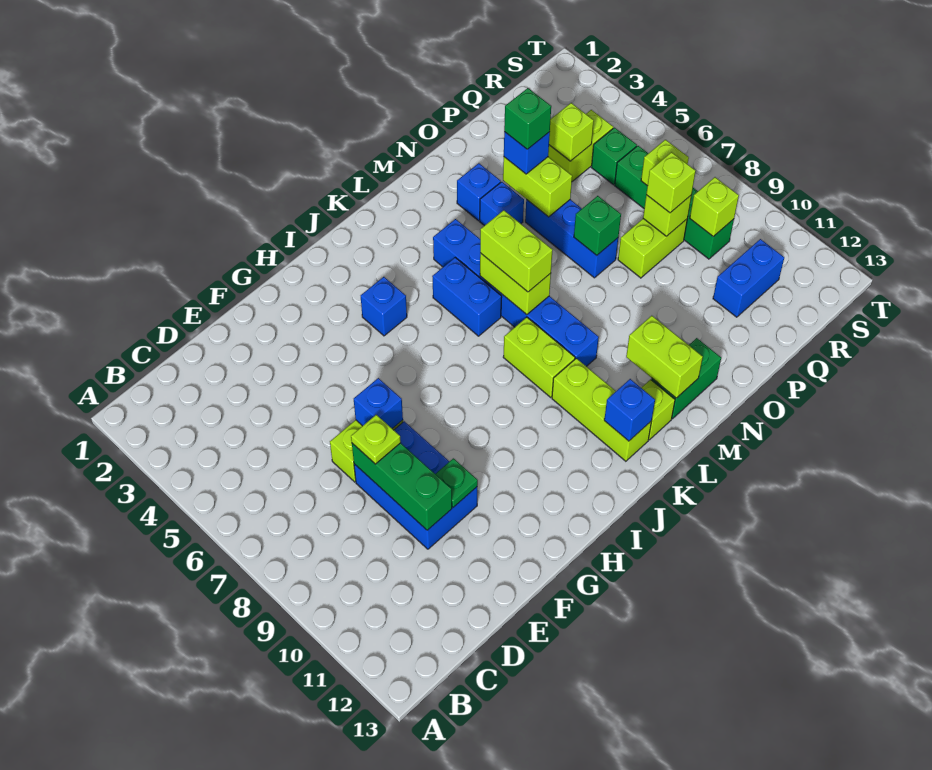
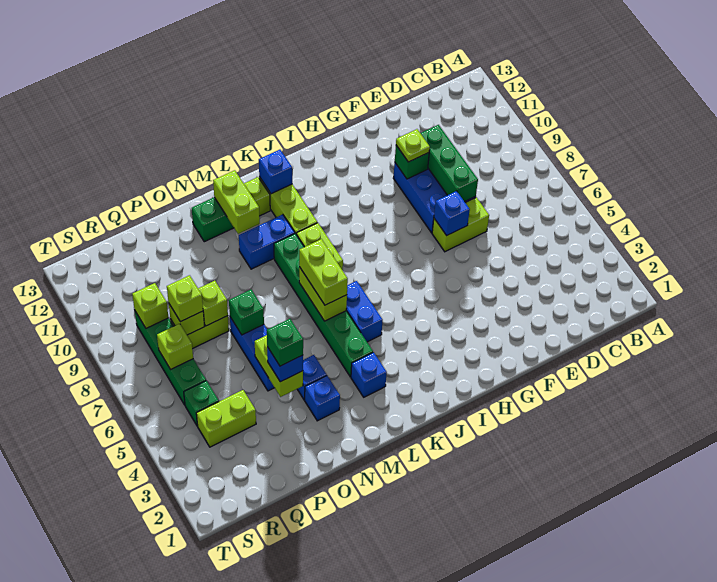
lime 1x1 plate [351,415,401,464] -> lime 1x1 plate moved to [396,129,430,162]
green 1x1 plate [436,458,478,507] -> green 1x1 brick [395,145,429,179]
blue 1x1 brick [361,277,407,336] -> blue 1x1 brick moved to [351,352,387,397]
blue 1x6 brick [433,219,599,366] -> green 1x6 brick [274,234,373,377]
lime 1x1 brick [549,103,594,161] -> lime 1x1 brick moved to [198,281,228,326]
blue 1x2 brick [713,239,784,317] -> blue 1x2 brick moved to [239,215,295,269]

